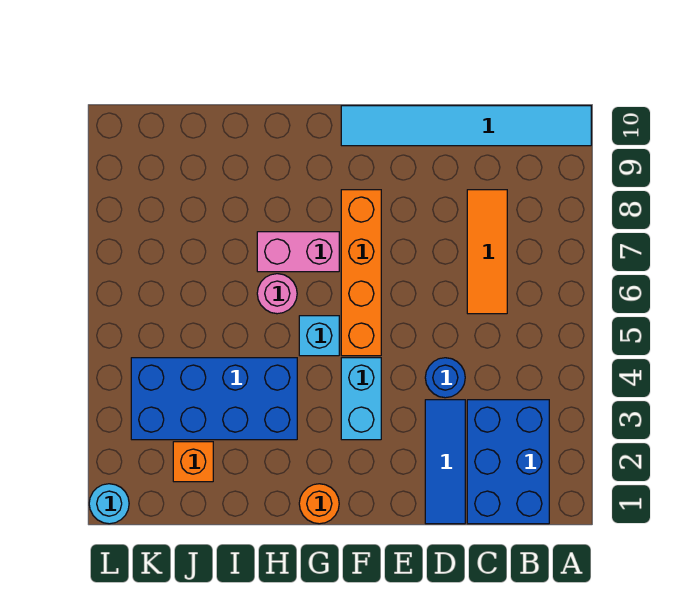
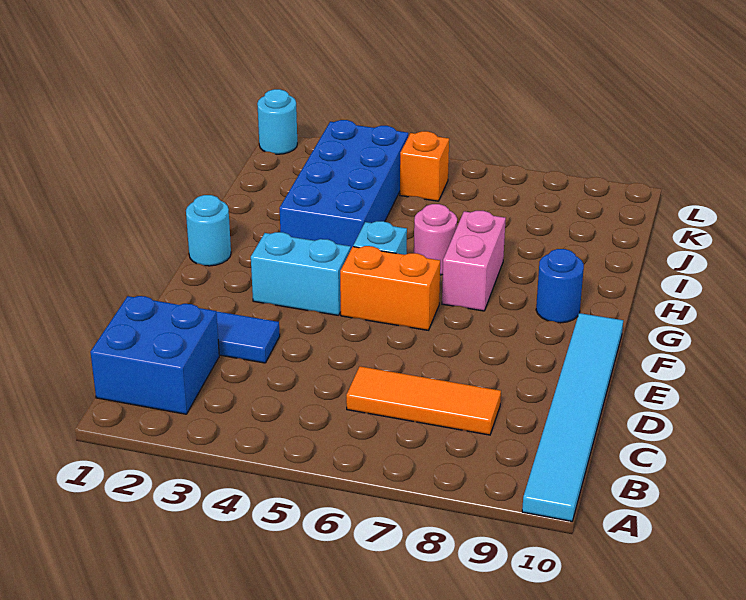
blue 2x3 brick [467,400,549,524] -> blue 2x2 brick [90,296,219,414]
blue 1x1 round brick [425,358,465,398] -> blue 1x1 round brick moved to [536,249,584,323]
orange 1x4 brick [341,190,381,356] -> orange 1x2 brick [340,246,440,330]
orange 1x1 round brick [299,484,339,524] -> cyan 1x1 round brick [186,195,231,266]
orange 1x1 brick [173,442,213,482] -> orange 1x1 brick moved to [400,131,449,201]

